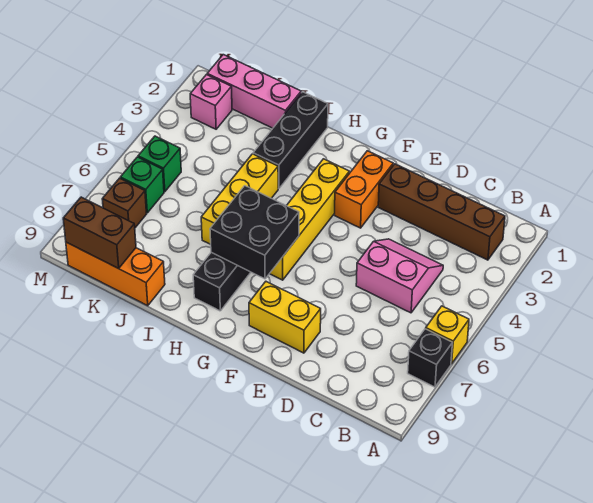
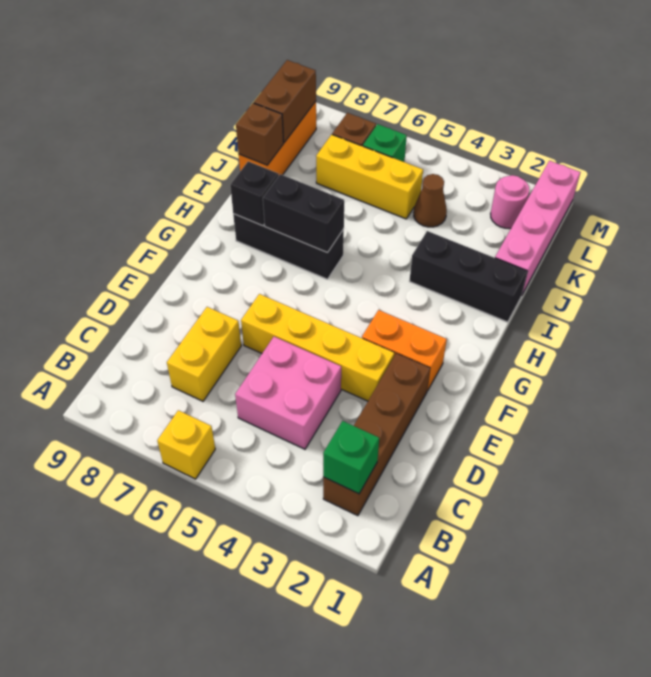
black 1x1 brick [408,329,452,387] -> black 1x1 brick moved to [230,161,279,226]
pink 2x2 slope [356,239,443,313] -> pink 2x2 brick [235,337,341,449]
yellow 1x2 brick [249,282,321,353] -> yellow 1x2 brick moved to [167,307,241,401]
yellow 1x4 brick [270,159,349,280] -> yellow 1x4 brick moved to [241,294,394,401]
black 2x2 brick [210,186,299,279] -> black 1x2 brick [263,174,344,253]
yellow 1x3 brick [201,154,278,244] -> yellow 1x3 brick moved to [316,135,423,219]
pink 1x3 brick [207,55,301,128] -> pink 1x4 brick [495,161,580,296]
none -> brown 1x1 brick [236,103,284,165]
none -> brown 1x1 cone [414,174,447,227]
pink 1x1 brick [190,75,232,129] -> pink 1x1 round brick [491,175,529,228]
green 1x1 brick [138,136,181,192] -> green 1x1 brick moved to [323,421,379,494]

